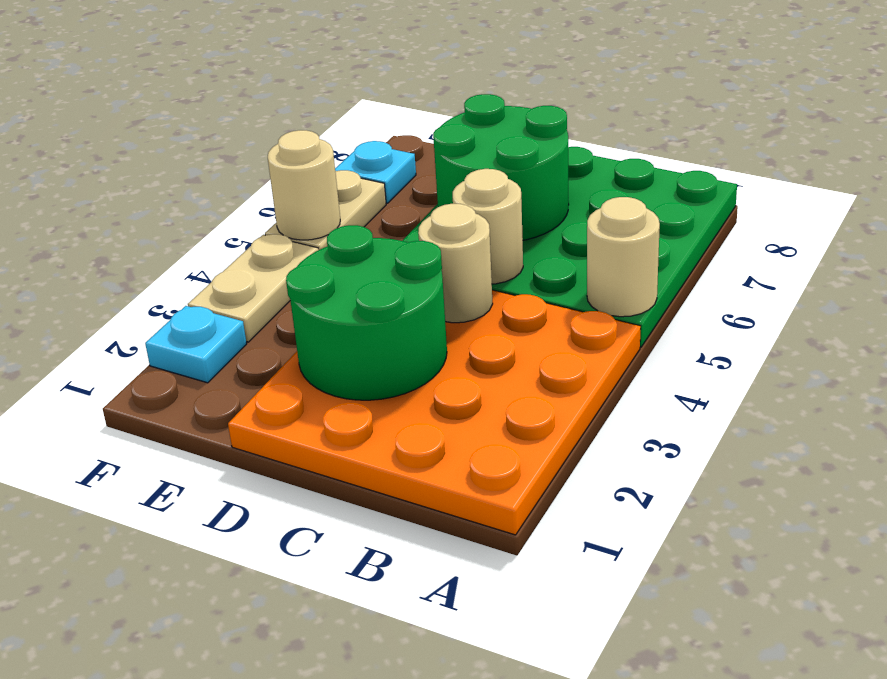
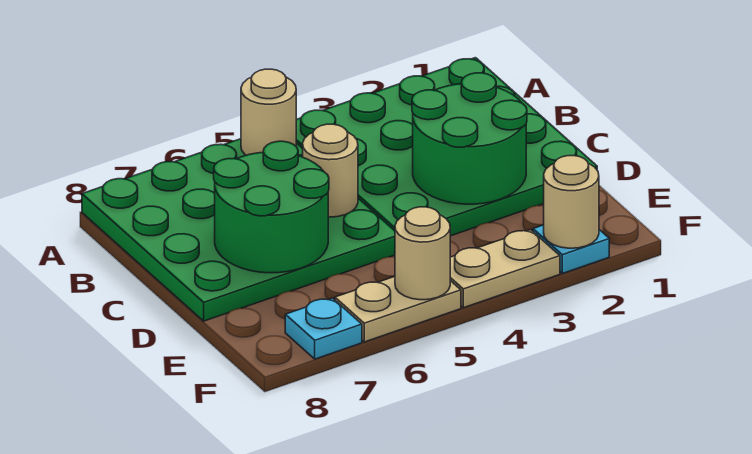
orange 4x4 plate [228,290,641,535] -> green 4x4 plate [296,58,597,236]
tan 1x1 round brick [418,204,493,323] -> tan 1x1 round brick moved to [544,156,599,248]

